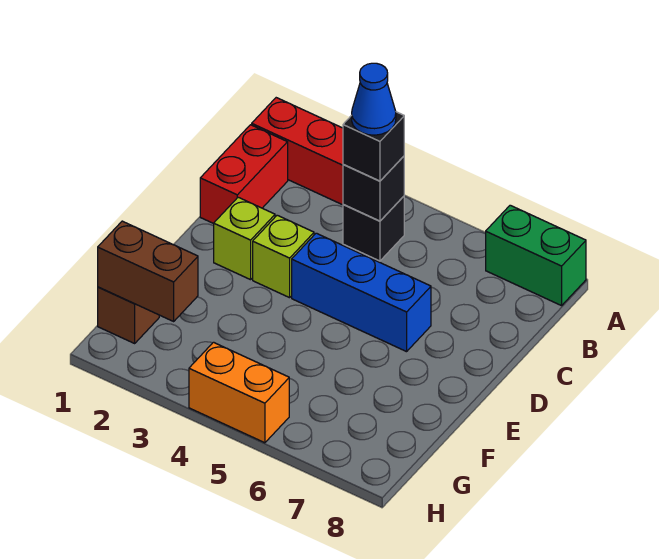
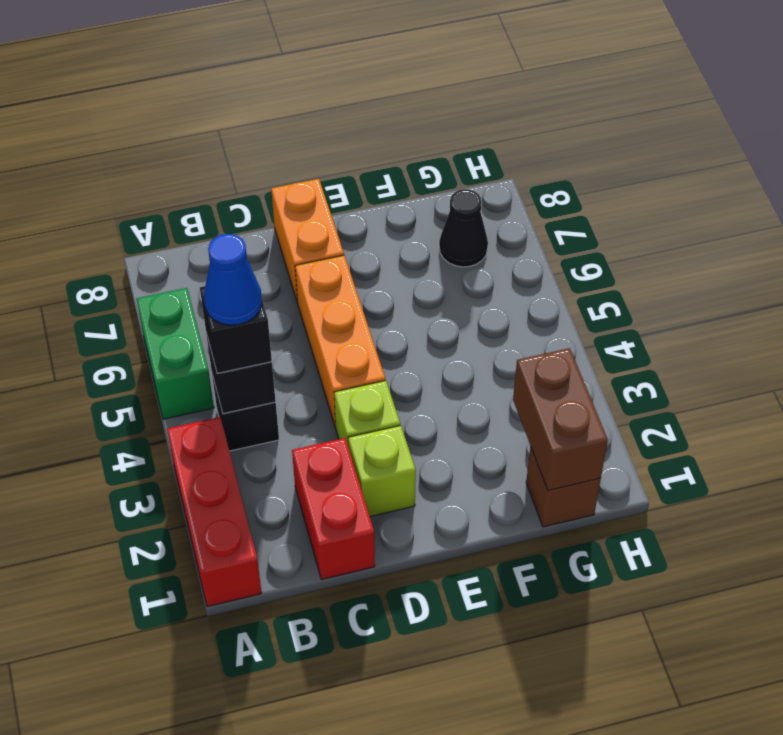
green 1x2 brick [486,205,586,306] -> green 1x2 brick moved to [137,288,214,419]
red 1x2 brick [200,125,288,224] -> red 1x2 brick turned to [292,438,375,579]
blue 1x3 brick [292,233,431,352] -> orange 1x3 brick [295,255,385,427]
none -> black 1x1 cone [439,189,488,267]
orange 1x2 brick [189,342,289,443] -> orange 1x2 brick moved to [271,179,344,303]

